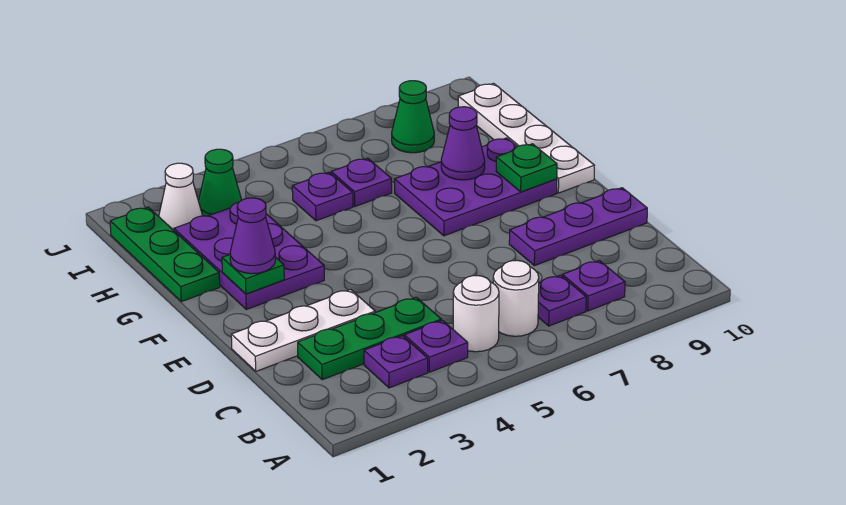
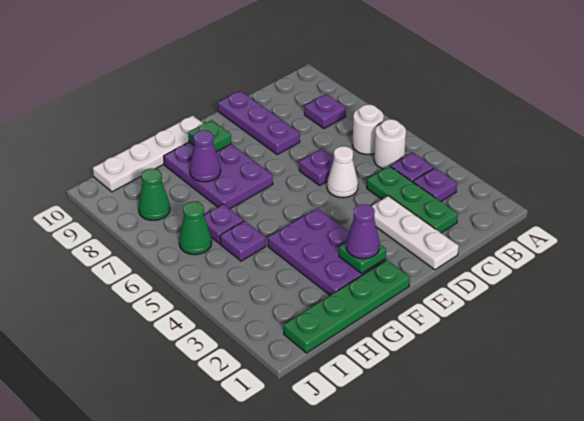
purple 1x1 plate [538,275,586,326] -> purple 1x1 plate moved to [299,149,334,185]
purple 2x3 plate [174,202,324,309] -> purple 2x3 plate turned to [268,208,386,295]
green 1x3 plate [110,207,220,302] -> green 1x4 plate [284,260,410,353]
white 1x1 cone [159,163,202,230] -> white 1x1 cone moved to [327,146,358,198]
green 1x1 cone [199,149,242,216] -> green 1x1 cone moved to [179,202,212,255]

